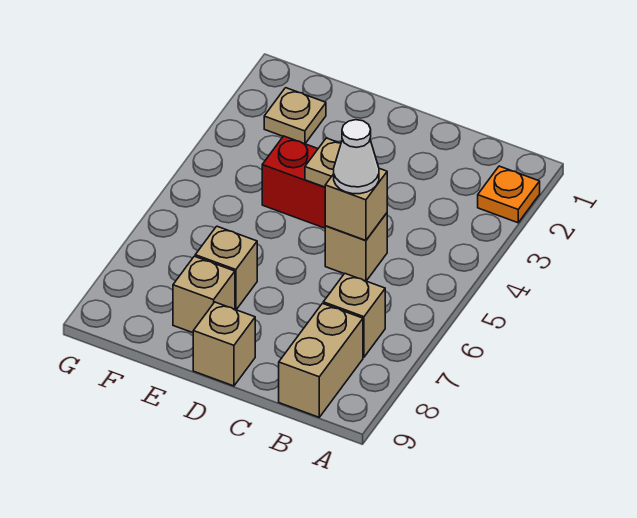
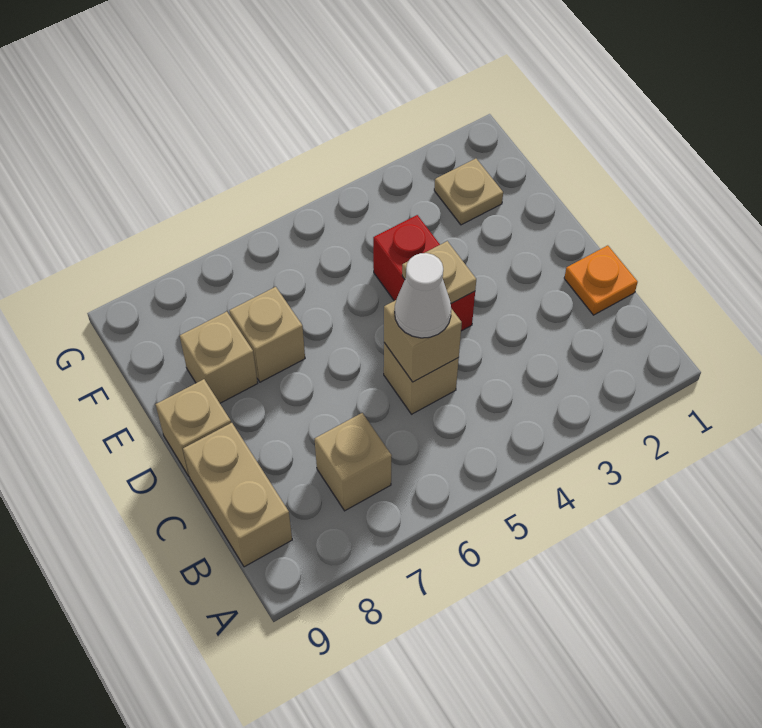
orange 1x1 plate [478,166,540,223] -> orange 1x1 plate moved to [564,245,638,315]
tan 1x2 brick [279,303,363,417] -> tan 1x2 brick turned to [183,423,292,567]

